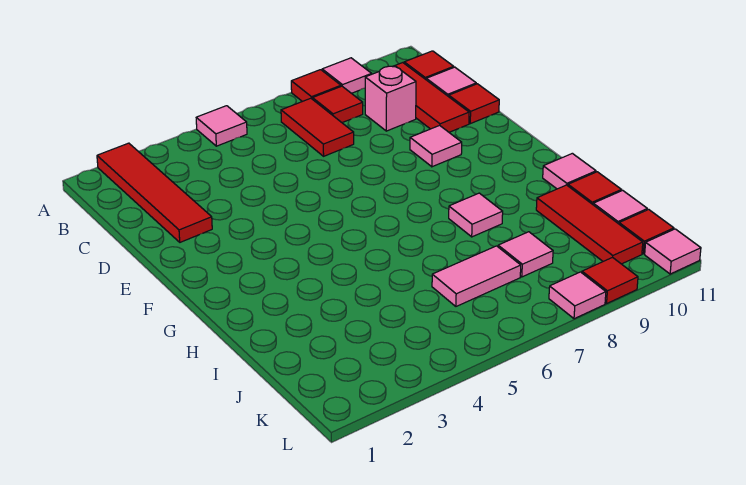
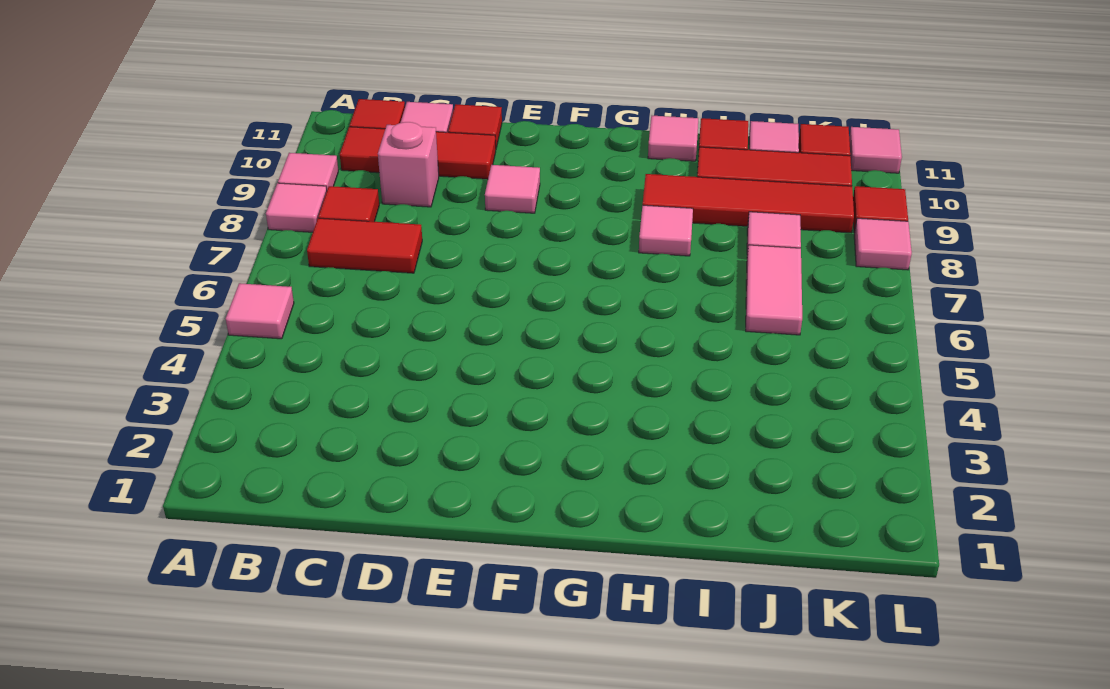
red 1x4 tile [97,143,212,242] -> red 1x4 tile moved to [643,174,854,233]
red 1x1 tile [291,70,341,102] -> pink 1x1 tile [266,183,327,232]

